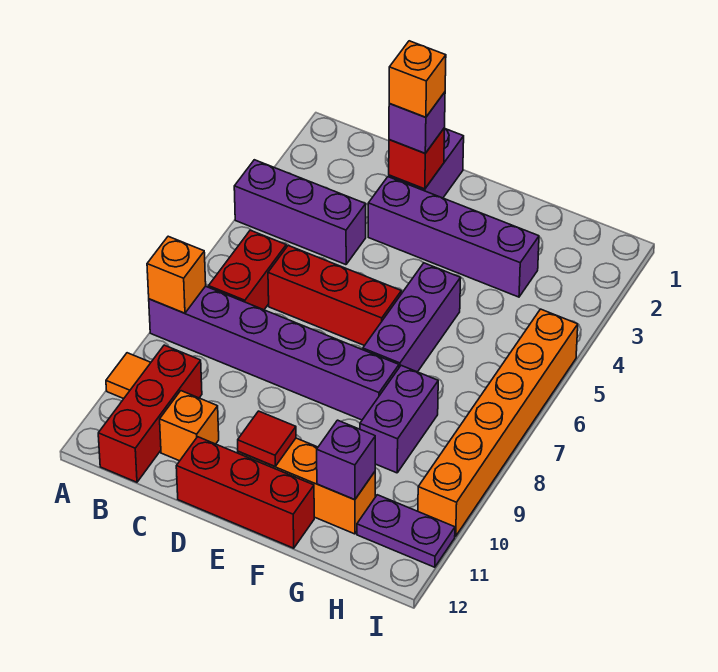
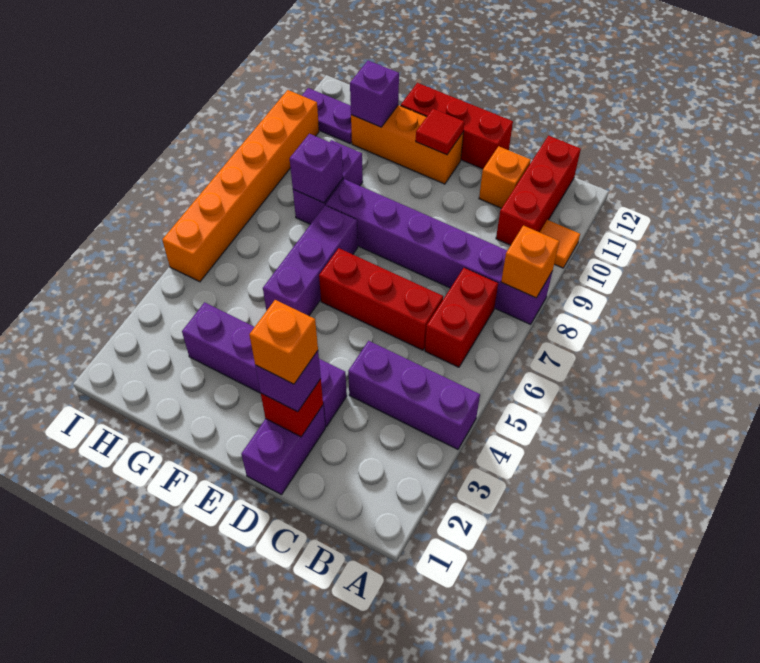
none -> purple 1x1 brick [290,134,343,203]

